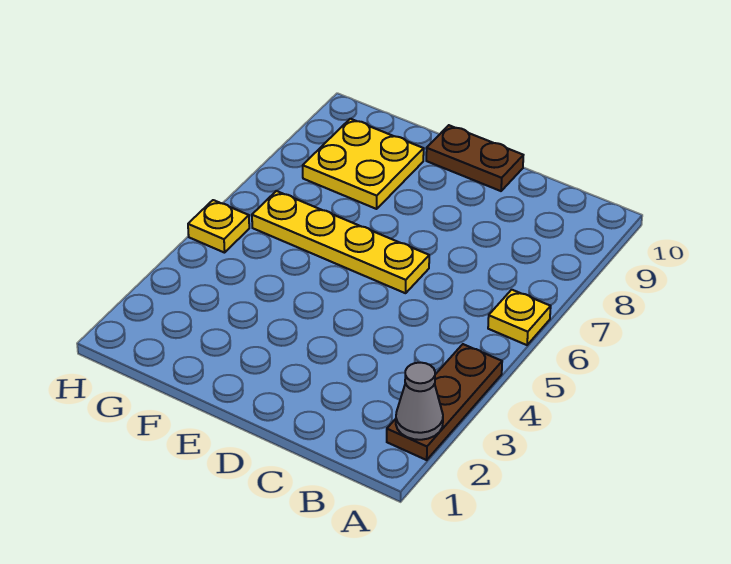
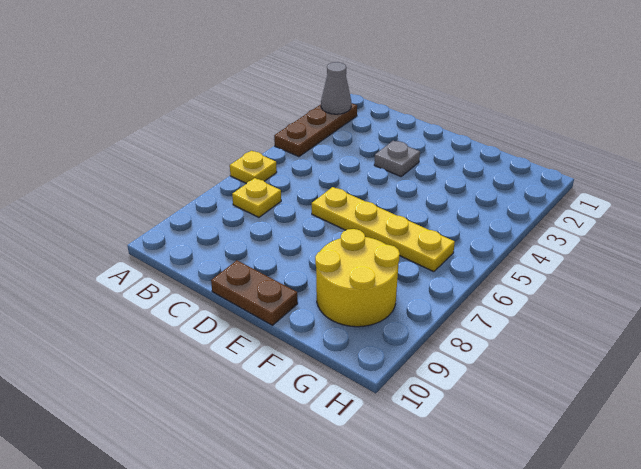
none -> grey 1x1 plate [374,141,420,176]
yellow 2x2 plate [303,119,424,209] -> yellow 2x2 round brick [315,229,400,327]
yellow 1x1 plate [188,200,249,253] -> yellow 1x1 plate moved to [232,178,281,217]

